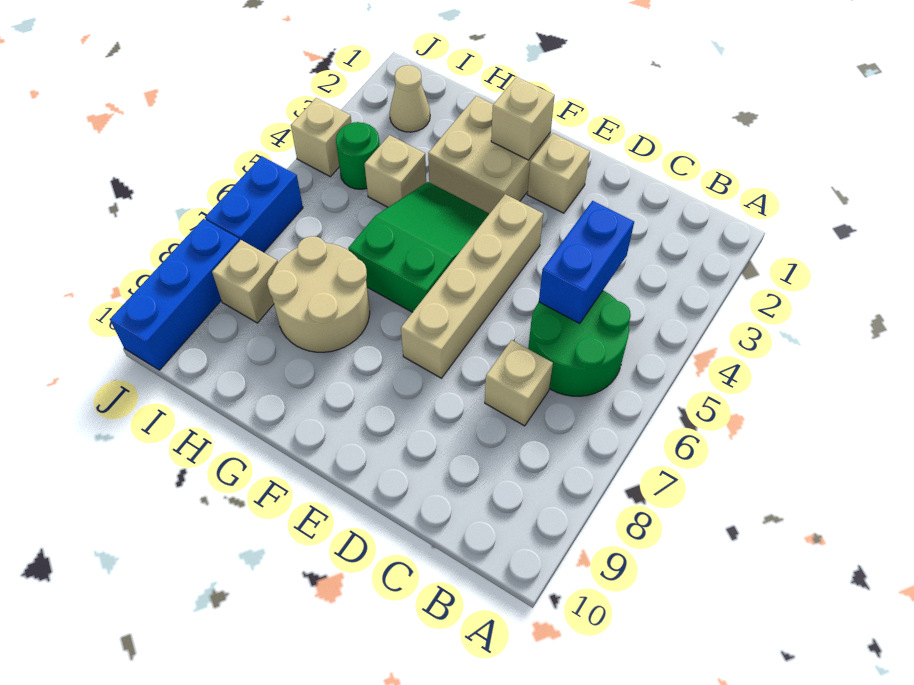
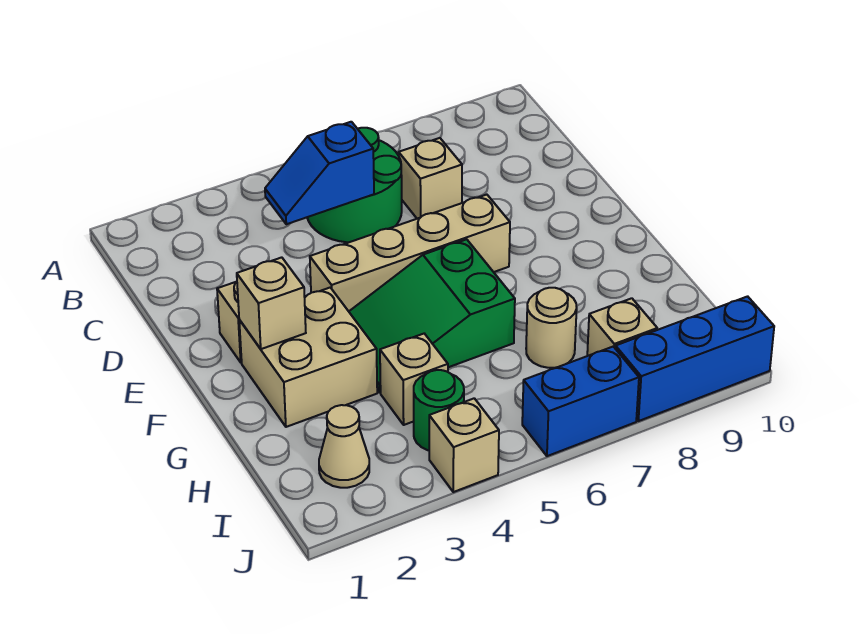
blue 1x2 brick [539,201,634,324] -> blue 1x2 slope [265,122,374,224]
tan 2x2 round brick [267,236,370,352] -> tan 1x1 round brick [526,288,577,368]

